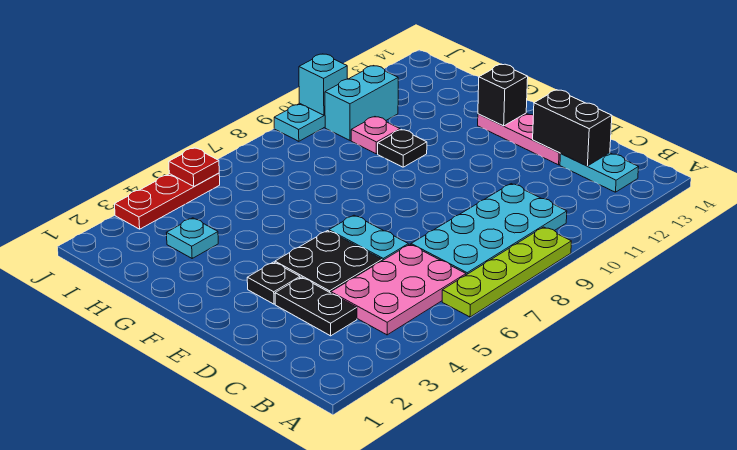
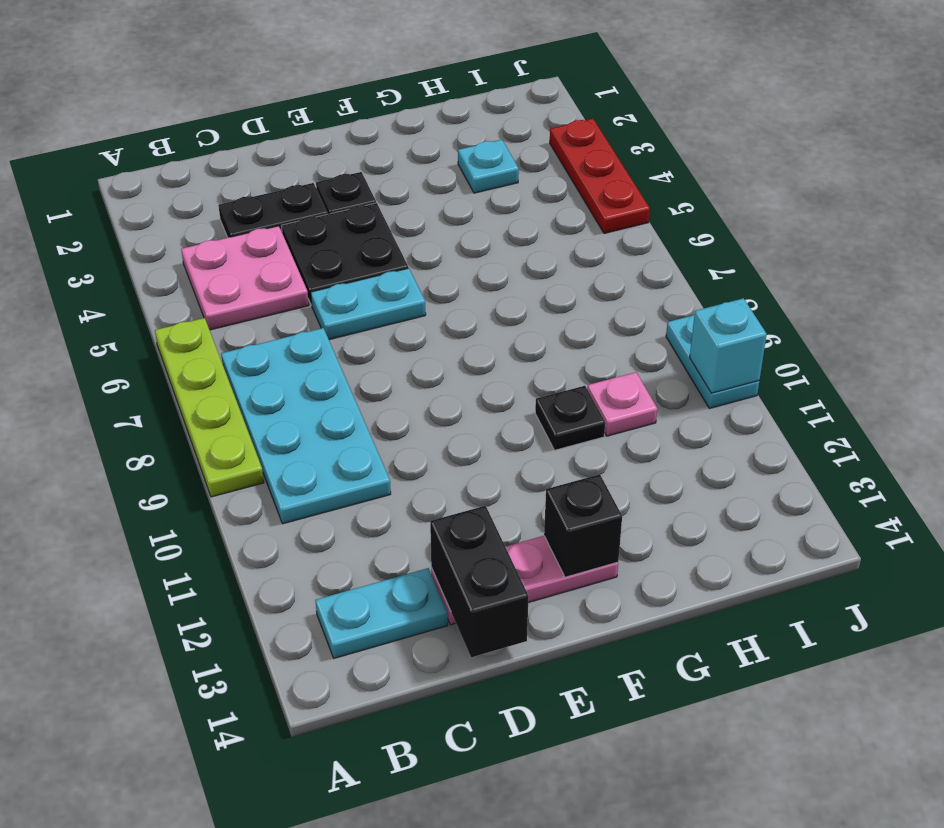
pink 2x3 plate [331,244,466,335] -> pink 2x2 plate [181,226,309,330]
black 1x2 brick [533,90,612,166] -> black 1x2 brick turned to [430,506,529,657]
cyan 1x2 brick [325,66,398,141] -> none
red 1x1 plate [169,148,219,187] -> none

